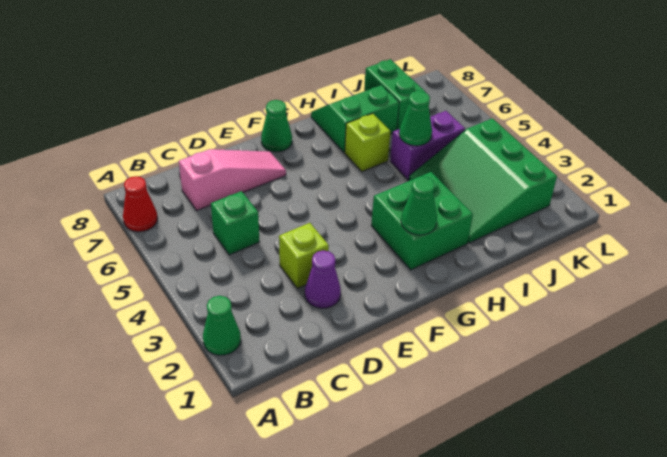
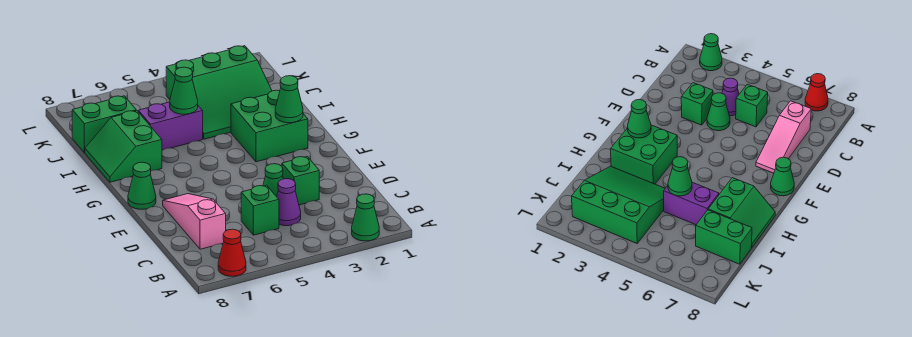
purple 1x1 cone [305,250,341,308] -> purple 1x1 cone moved to [277,179,301,226]
lime 1x1 brick [279,223,329,288] -> green 1x1 brick [282,157,319,205]
none -> green 1x1 cone [263,164,283,197]
lime 1x1 brick [345,114,391,171] -> none
purple 1x2 brick [390,111,465,180] -> purple 1x2 brick turned to [138,102,203,150]

